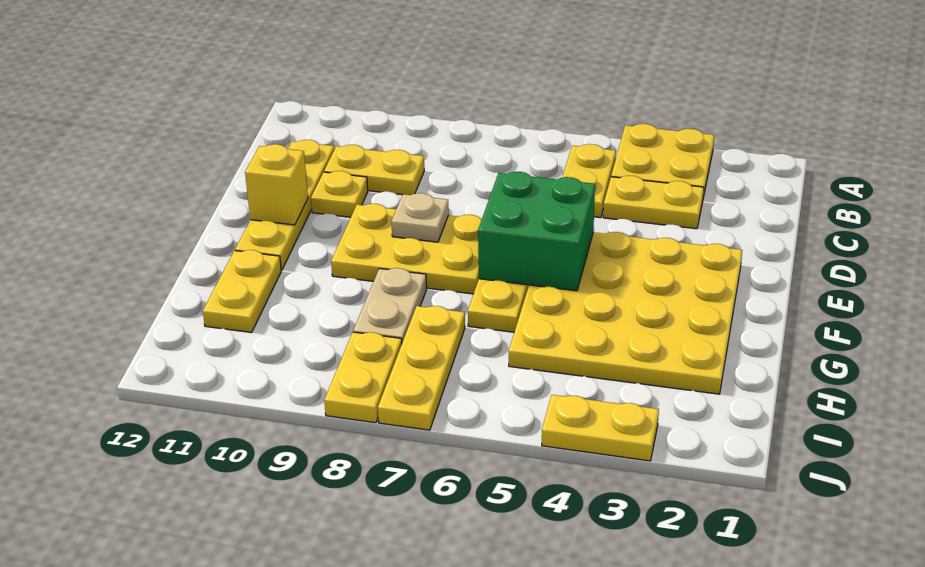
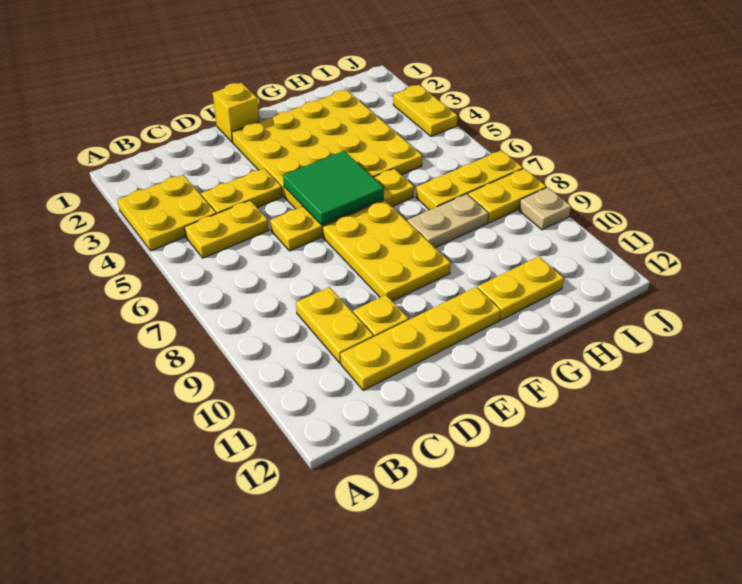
yellow 1x2 plate [603,176,704,229] -> yellow 1x2 plate turned to [201,169,282,214]
green 2x2 brick [478,172,595,291] -> green 2x2 tile [283,151,384,225]
tan 1x1 plate [391,193,449,242] -> tan 1x1 plate moved to [519,187,571,230]
yellow 1x1 brick [245,144,308,225] -> yellow 1x1 brick moved to [213,83,260,142]

